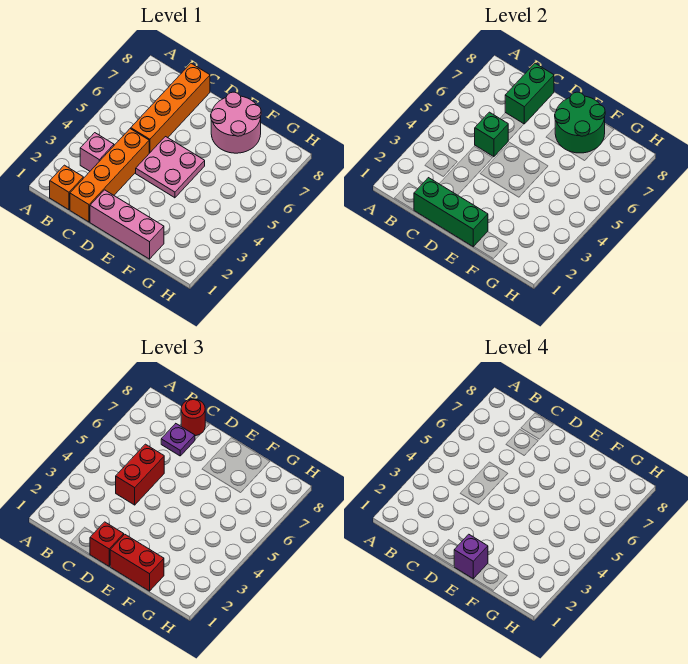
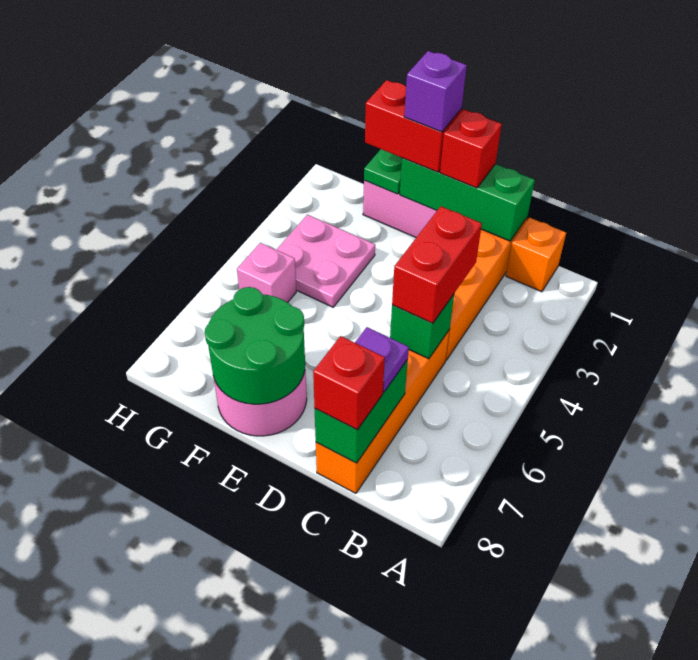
pink 1x1 brick [80,133,114,171] -> pink 1x1 brick moved to [237,243,296,303]
red 1x1 round brick [181,399,205,436] -> red 1x1 brick [313,336,385,430]
pink 2x2 plate [136,137,205,198] -> pink 2x2 plate moved to [277,215,375,307]
none -> green 1x1 plate [364,149,402,194]

